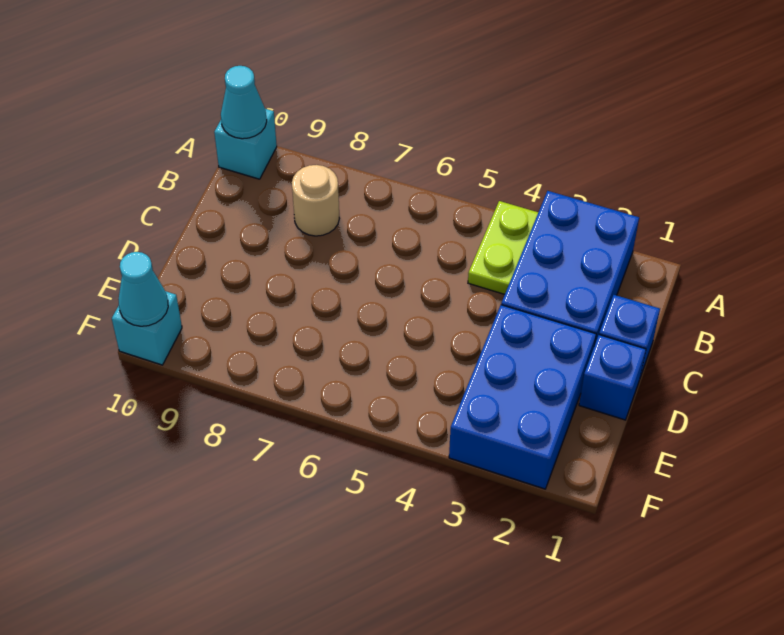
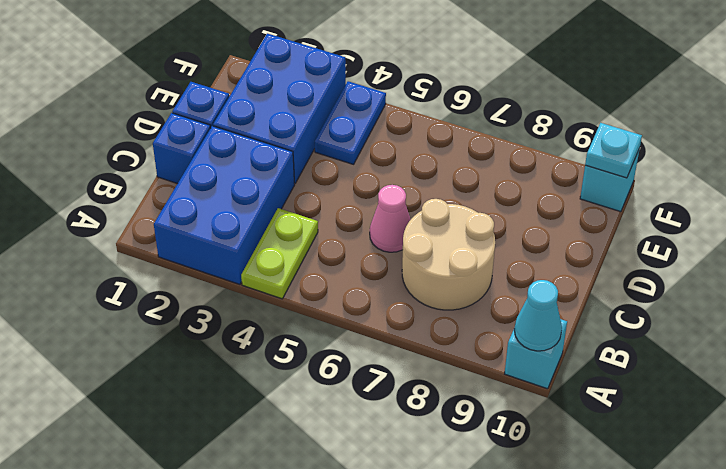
tan 1x1 round brick [292,165,339,236] -> tan 2x2 round brick [402,199,495,310]
none -> pink 1x1 cone [370,185,411,252]
none -> blue 1x2 plate [315,81,386,164]
cyan 1x1 cone [118,252,168,326] -> cyan 1x1 plate [585,123,642,178]

